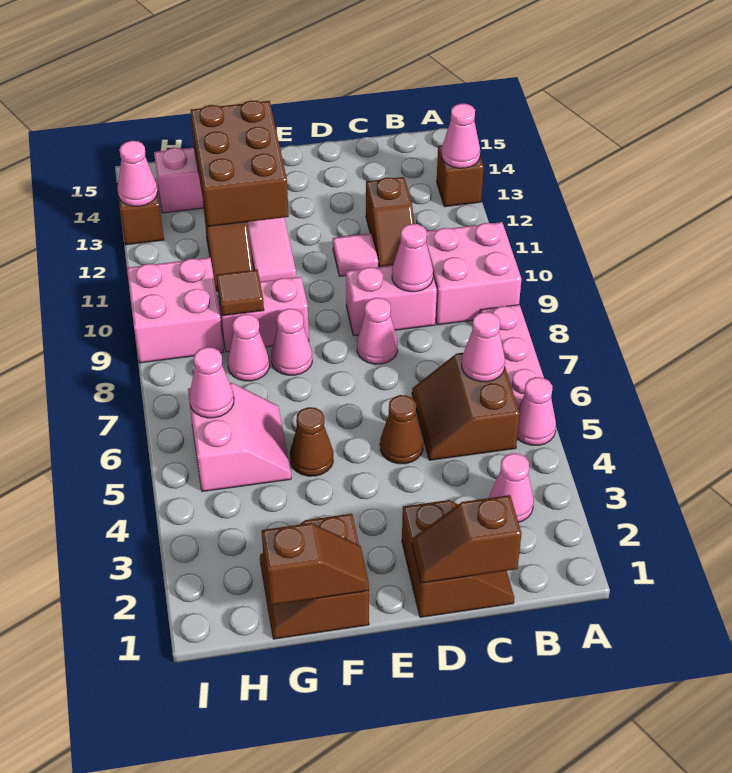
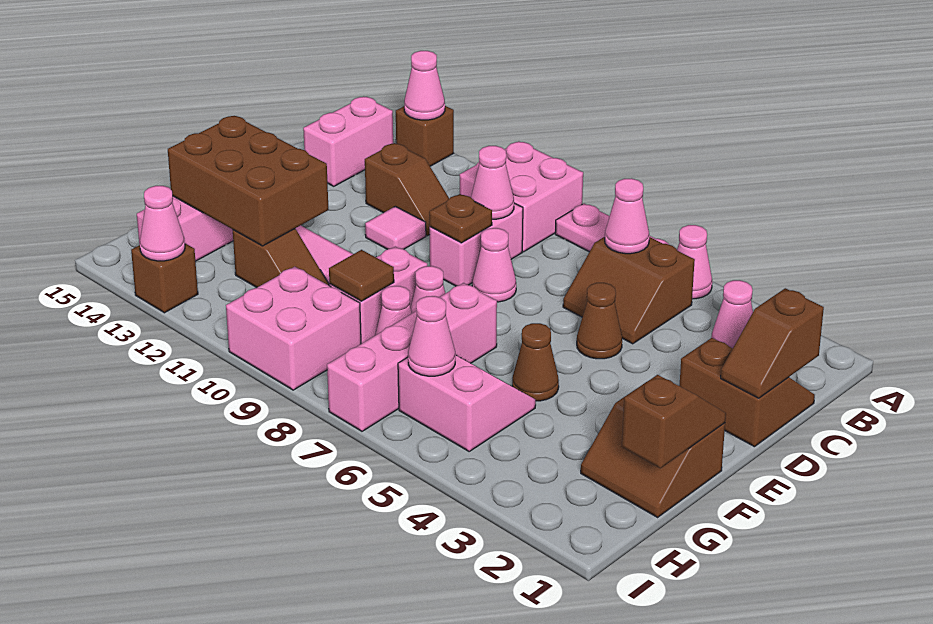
none -> pink 1x2 brick [303,97,393,186]
none -> brown 1x1 plate [429,194,492,243]
none -> pink 1x4 brick [327,283,497,431]

